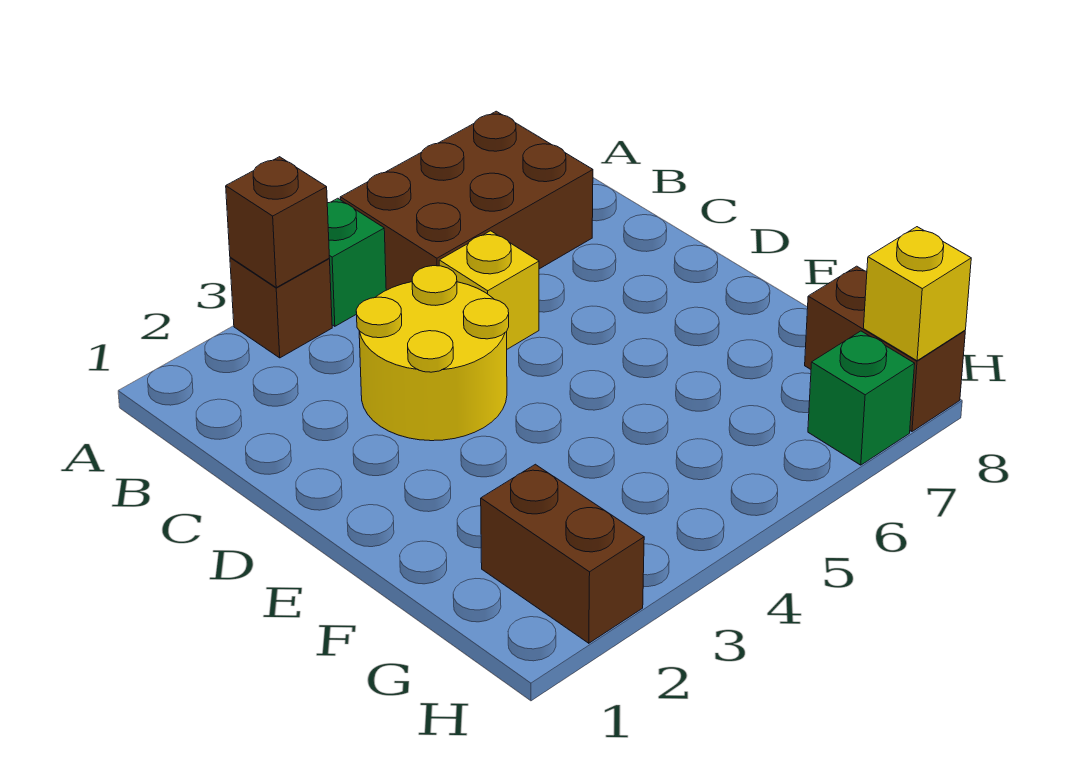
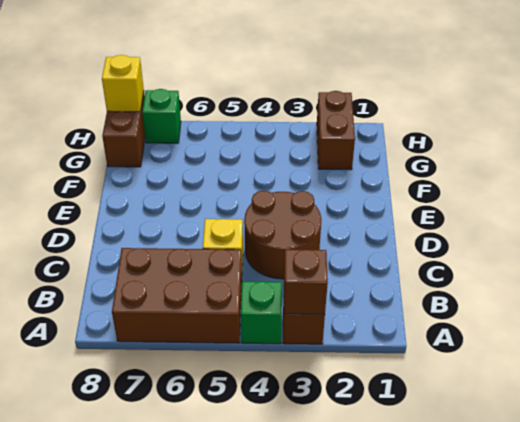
yellow 2x2 round brick [356,266,509,441] -> brown 2x2 round brick [244,191,321,279]

